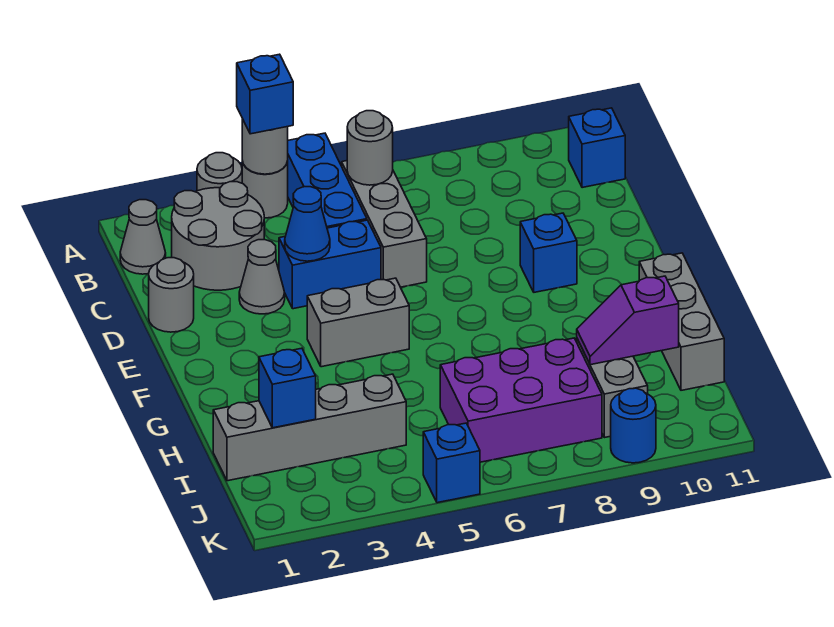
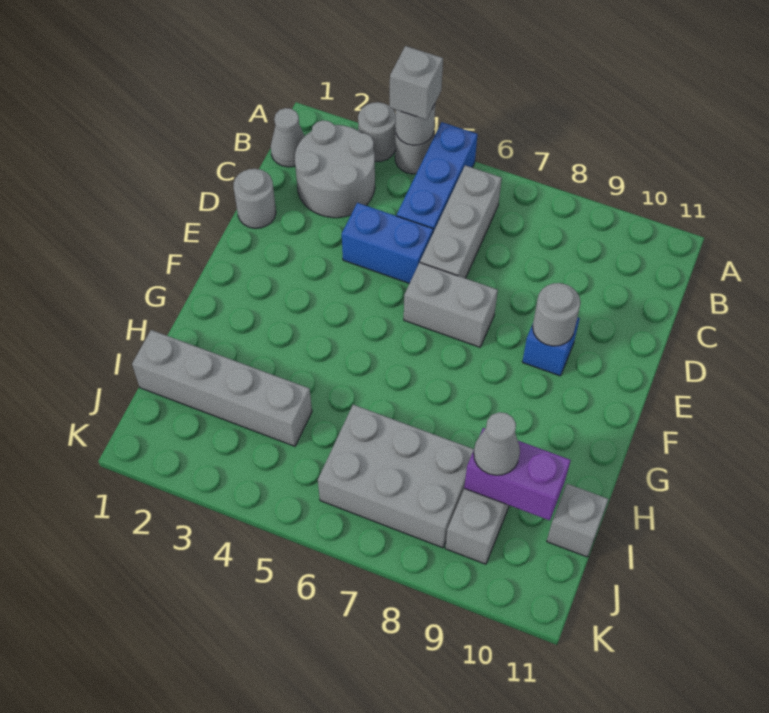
blue 1x1 brick [237,54,293,134] -> grey 1x1 brick [390,46,443,120]
grey 1x1 round brick [347,111,393,185] -> grey 1x1 round brick moved to [533,283,581,346]
blue 1x1 brick [569,108,625,188] -> none
grey 1x1 cone [239,240,285,314] -> grey 1x1 cone moved to [474,412,520,475]
blue 1x1 cone [285,187,330,261] -> none
grey 1x2 brick [307,278,409,367] -> grey 1x2 brick moved to [404,263,498,347]
grey 1x3 brick [639,253,724,390] -> grey 1x1 brick [547,484,609,557]
blue 1x1 brick [259,348,316,428] -> none
purple 2x3 brick [440,338,602,462] -> grey 2x3 brick [318,405,474,548]
purple 1x2 slope [577,276,679,365] -> purple 1x2 brick [464,428,571,520]
blue 1x1 brick [423,423,480,503] -> none
blue 1x1 round brick [611,388,656,463] -> none

